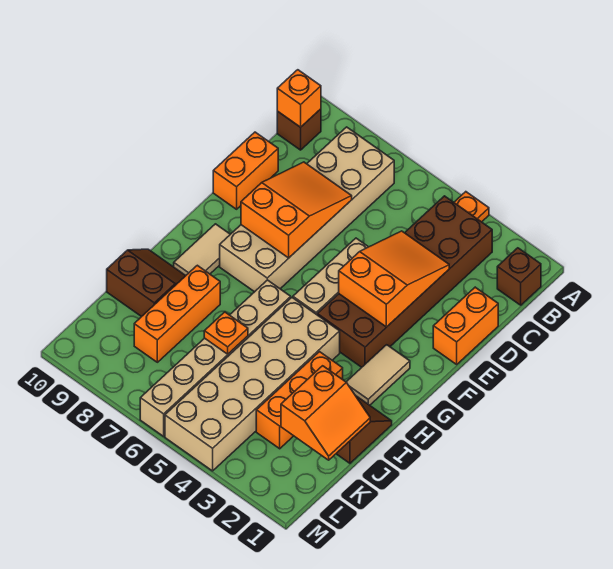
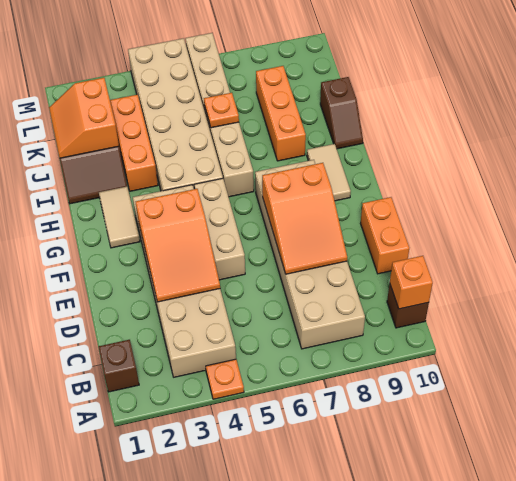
brown 2x6 brick [317,196,492,367] -> tan 2x6 brick [133,185,236,377]
orange 1x2 brick [433,287,498,364] -> none
brown 2x2 slope [107,249,186,317] -> brown 1x2 slope [320,77,363,149]

